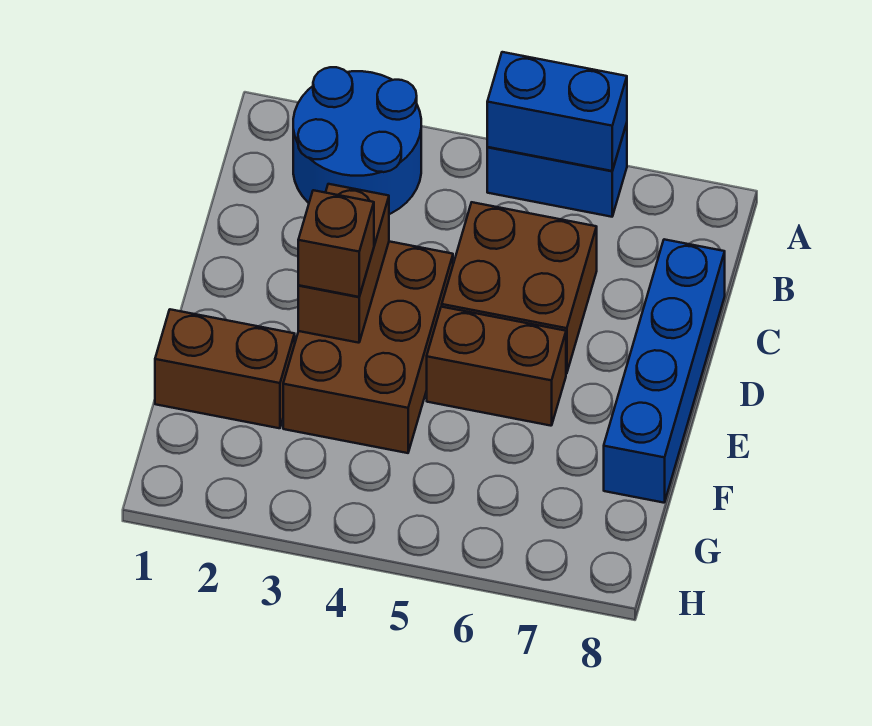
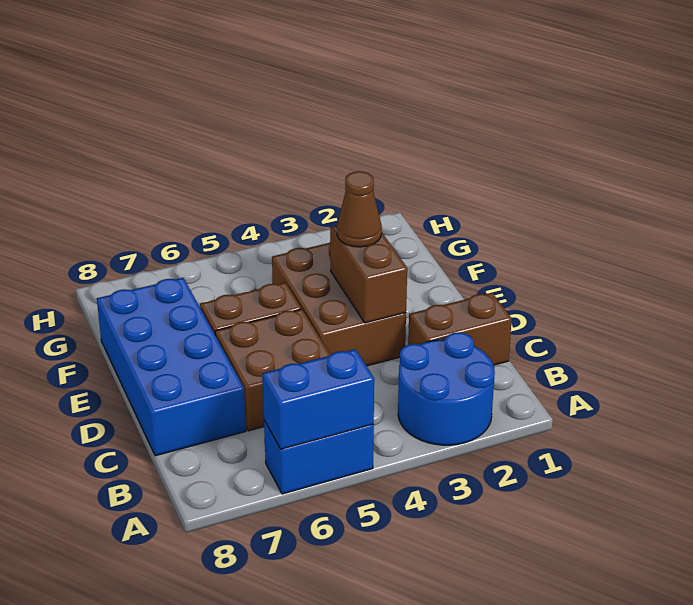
blue 1x4 brick [604,239,725,503] -> blue 2x4 brick [97,278,246,456]
brown 1x1 brick [298,190,374,297] -> brown 1x1 cone [337,171,382,247]
brown 1x2 brick [155,309,295,428] -> brown 1x2 brick moved to [408,293,512,365]

